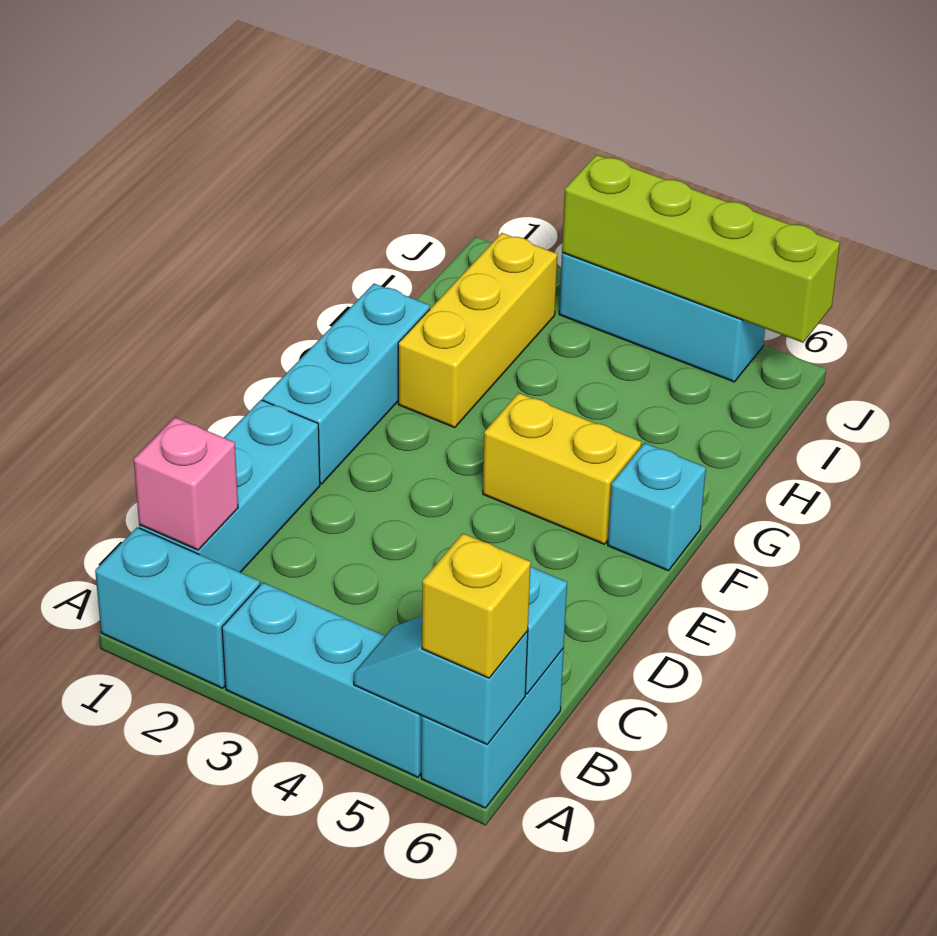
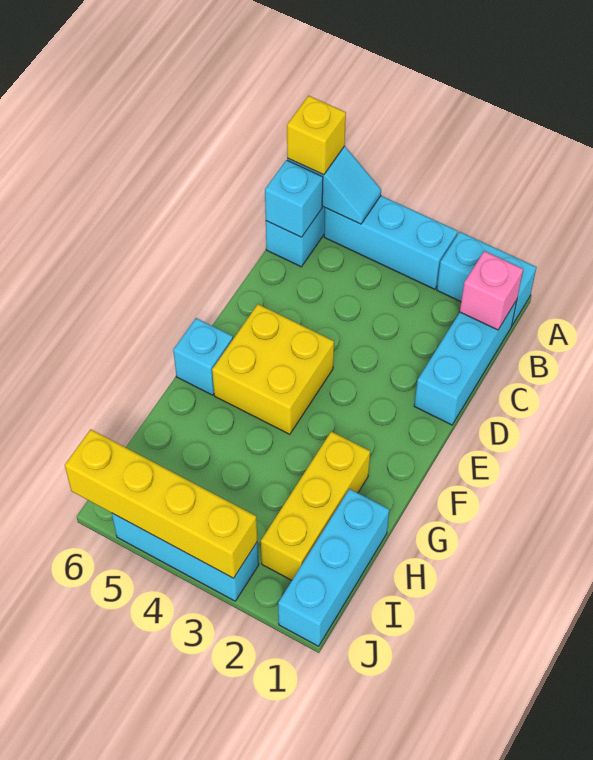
cyan 1x3 brick [263,284,430,484] -> cyan 1x3 brick moved to [278,489,389,646]
yellow 1x2 brick [483,393,641,544] -> yellow 2x2 brick [212,304,334,434]
lime 1x4 brick [562,155,840,343] -> yellow 1x4 brick [65,429,257,578]

